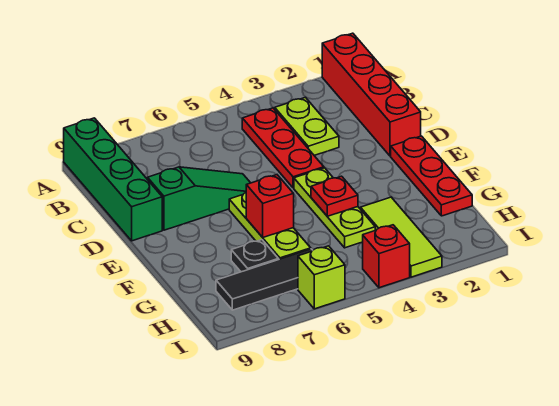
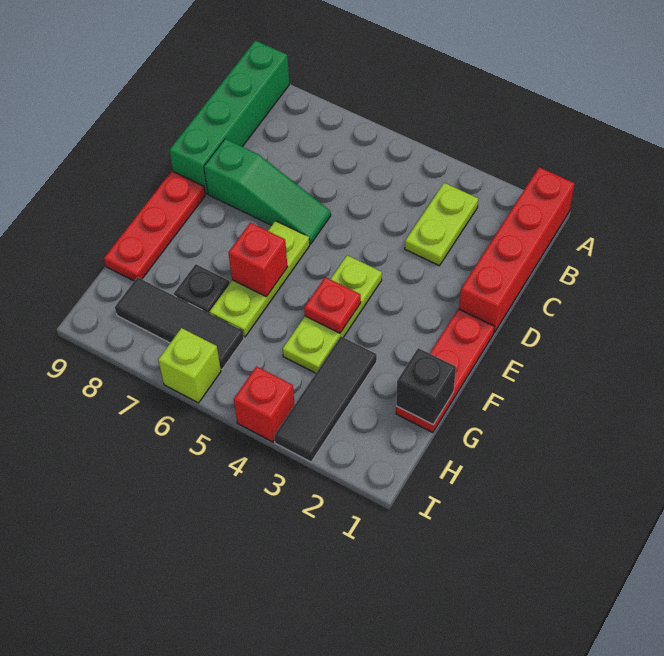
red 1x3 plate [242,108,324,188] -> red 1x3 plate moved to [104,171,205,281]
none -> black 1x1 brick [396,348,456,424]
lime 1x3 tile [361,197,442,277] -> black 1x3 tile [274,336,377,462]

